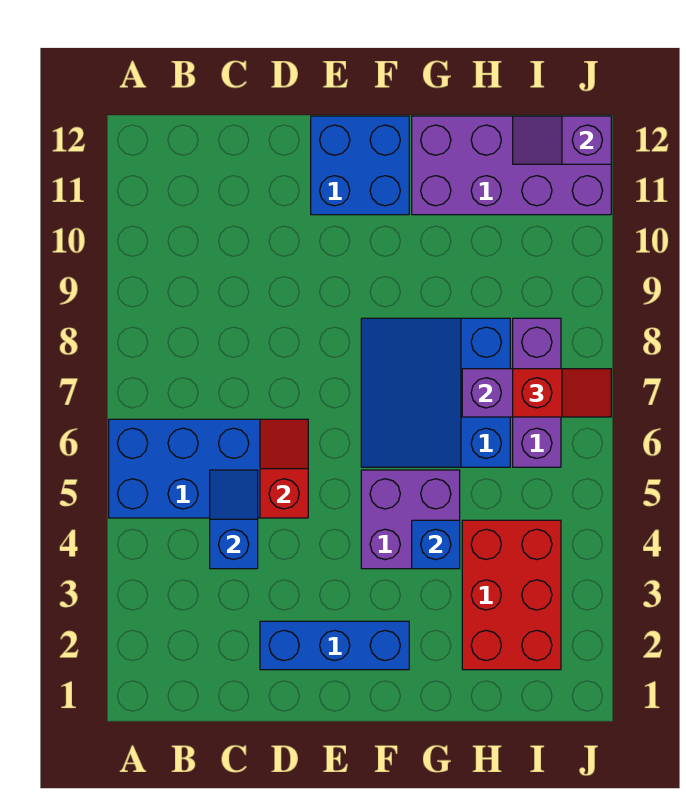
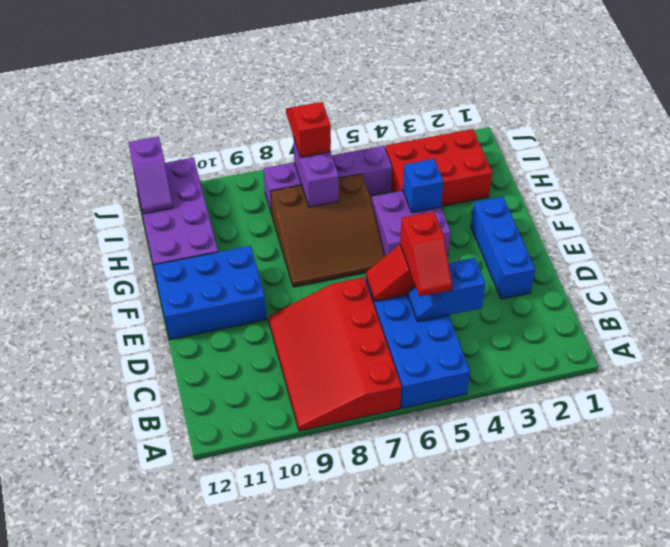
none -> red 3x4 slope [268,277,401,431]
none -> red 1x2 slope [400,211,452,296]
blue 2x2 brick [311,116,409,215] -> blue 2x3 brick [154,246,266,340]
blue 3x3 slope [361,318,510,467] -> brown 3x3 slope [270,174,385,287]
purple 1x3 brick [513,318,561,467] -> purple 1x4 brick [264,146,392,214]

